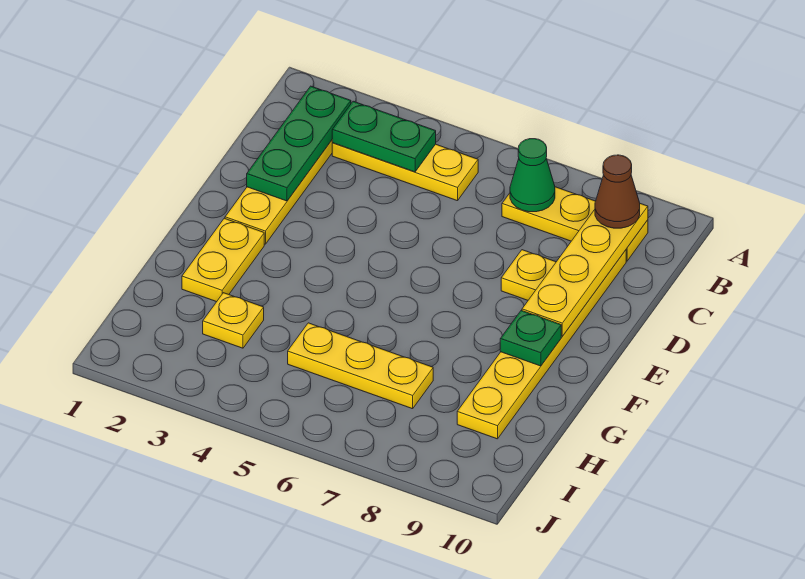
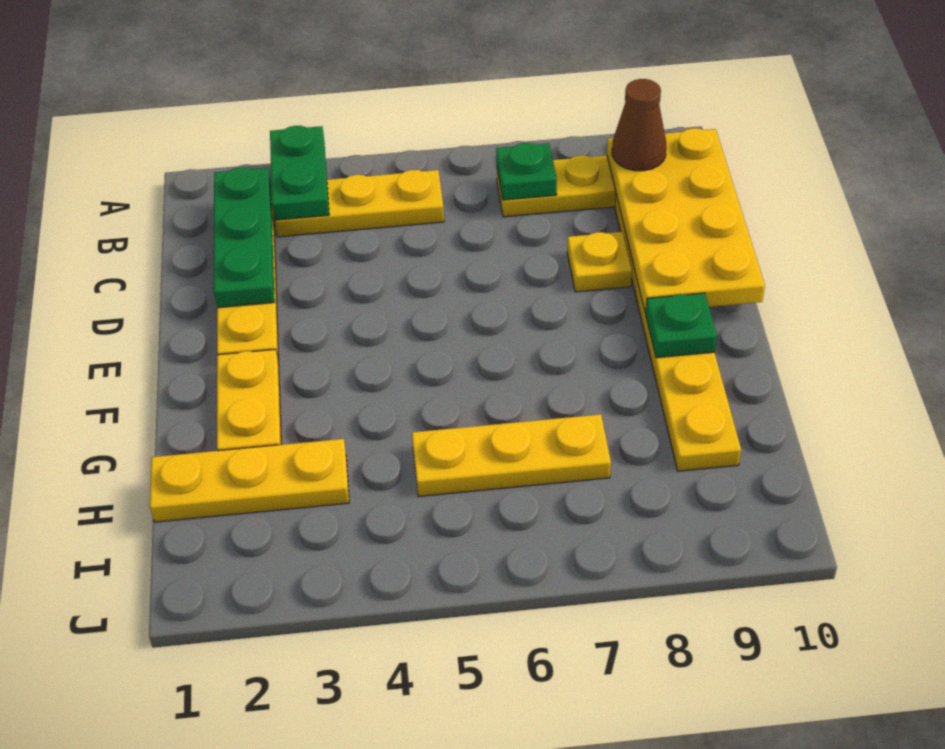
green 1x2 plate [332,101,436,172] -> green 1x2 plate turned to [270,126,329,220]
green 1x1 cone [510,139,555,212] -> green 1x1 plate [496,143,557,200]
yellow 1x4 plate [522,204,648,336] -> yellow 2x4 plate [607,128,765,313]
yellow 1x1 plate [203,293,264,348] -> yellow 1x3 plate [150,439,349,522]

